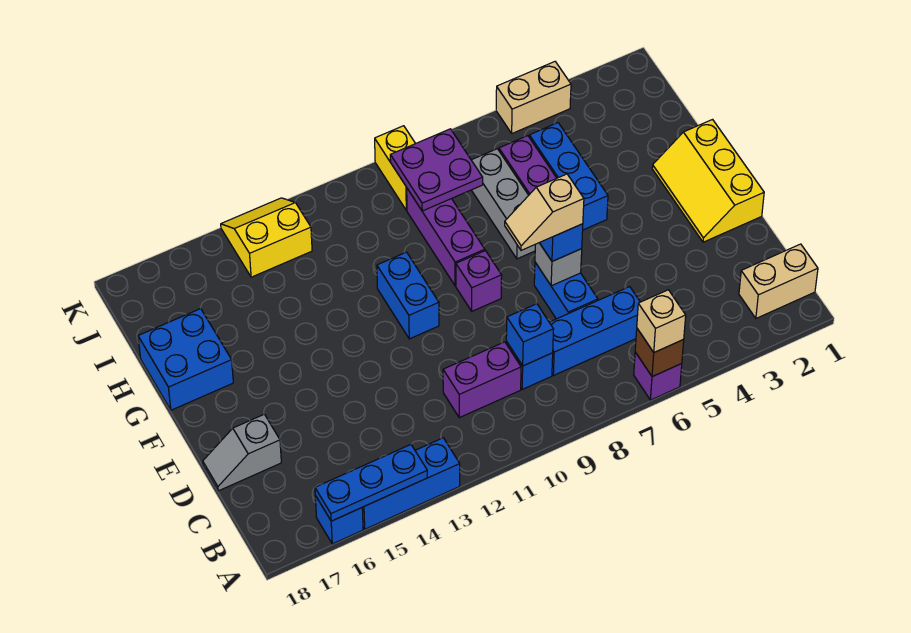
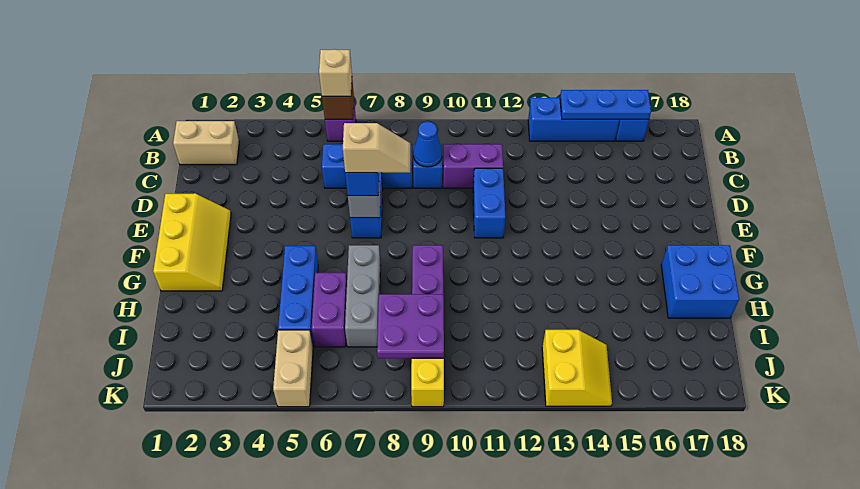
blue 1x1 brick [506,304,554,366] -> blue 1x1 cone [413,122,442,167]
grey 1x2 slope [203,414,281,491] -> none
purple 1x1 brick [456,251,502,311] -> none
blue 1x2 brick [377,252,439,339] -> blue 1x2 brick moved to [473,168,505,238]
yellow 2x2 slope [221,198,312,277] -> yellow 2x2 slope turned to [542,330,612,406]
tan 1x2 brick [496,62,571,133] -> tan 1x2 brick turned to [273,330,313,407]

